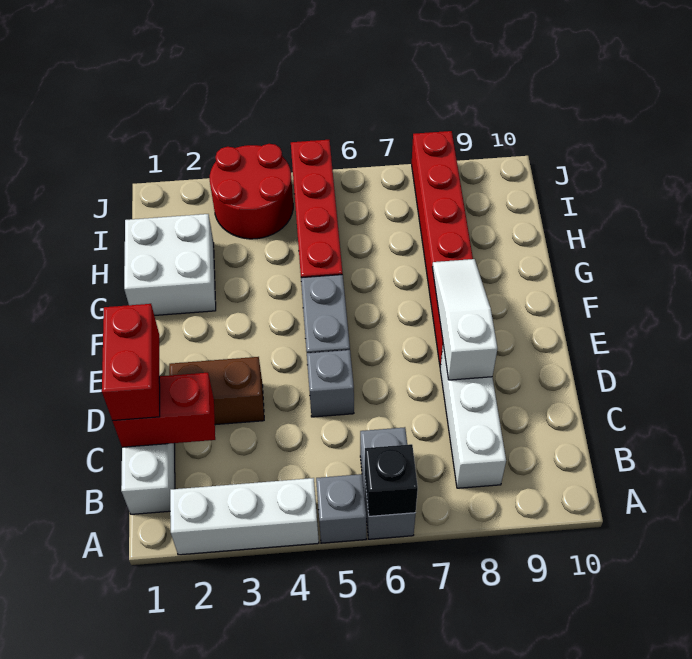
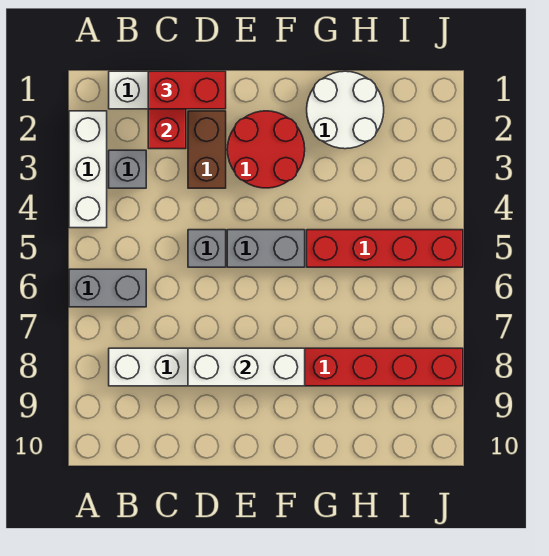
grey 1x1 brick [316,474,366,543] -> grey 1x1 brick moved to [109,150,146,188]
black 1x1 brick [365,444,418,516] -> none
white 1x3 slope [432,259,497,380] -> white 1x3 brick [188,348,305,386]
white 2x2 brick [124,214,216,315] -> white 2x2 round brick [307,71,384,149]
red 2x2 round brick [210,144,293,239] -> red 2x2 round brick moved to [227,111,305,188]

